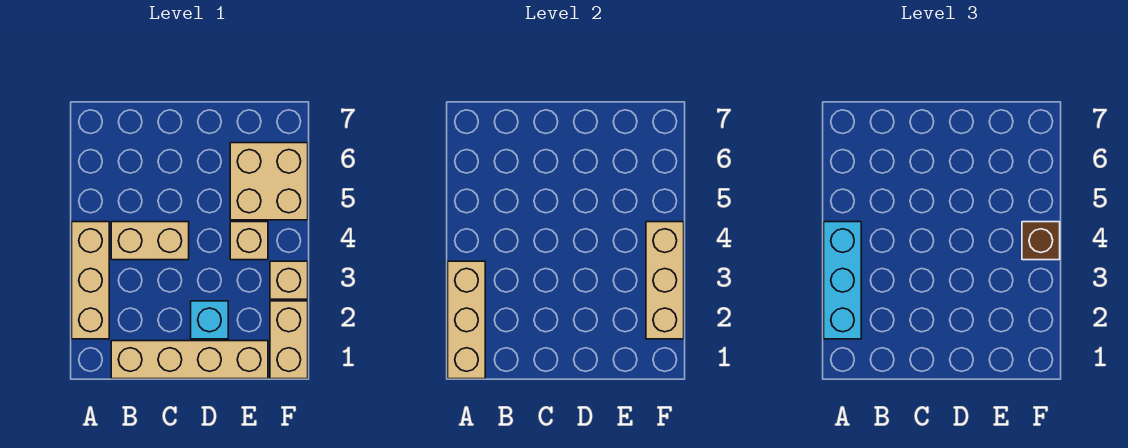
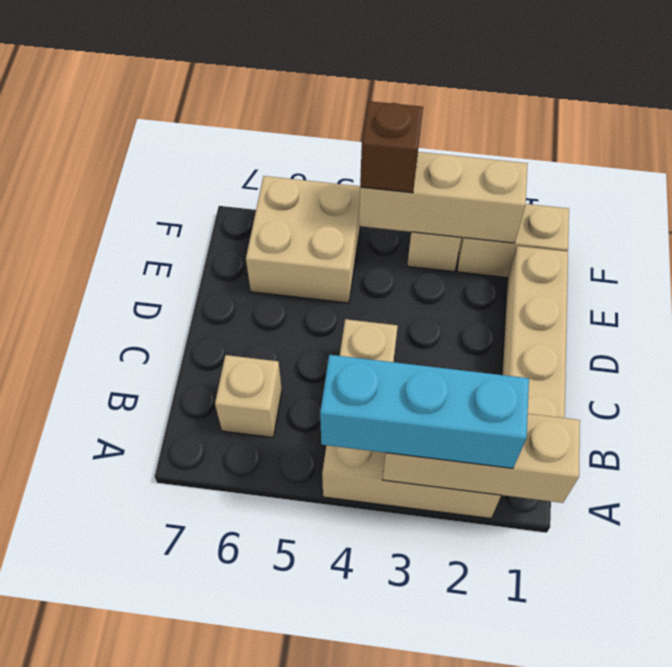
cyan 1x1 brick [191,301,228,339] -> none
tan 1x1 brick [230,222,268,260] -> tan 1x1 brick moved to [215,355,282,437]

